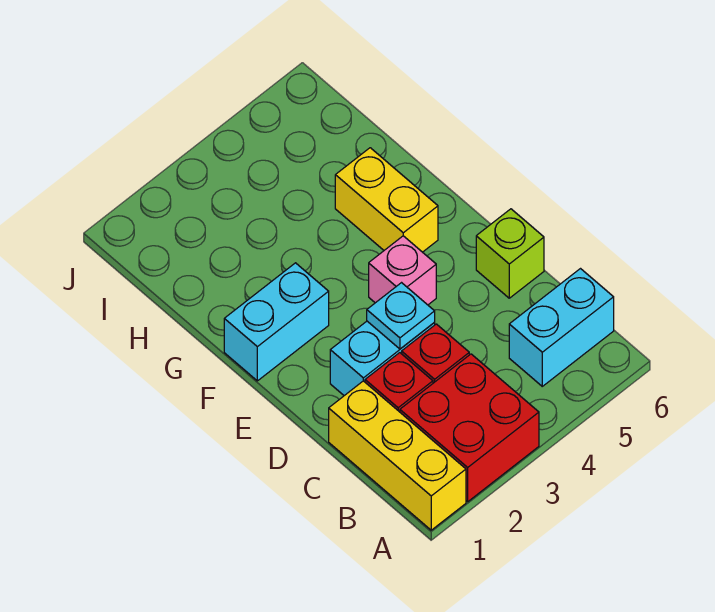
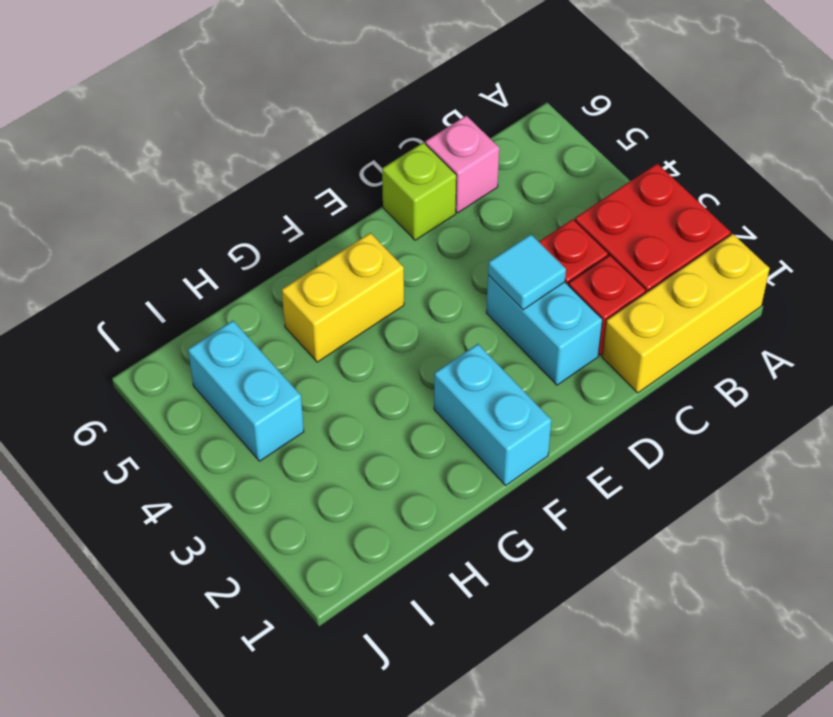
cyan 1x2 brick [509,269,614,386] -> cyan 1x2 brick moved to [188,321,304,461]
cyan 1x1 plate [367,283,435,349] -> cyan 1x1 tile [488,234,566,310]
pink 1x1 brick [369,236,436,305] -> pink 1x1 brick moved to [426,116,499,213]

